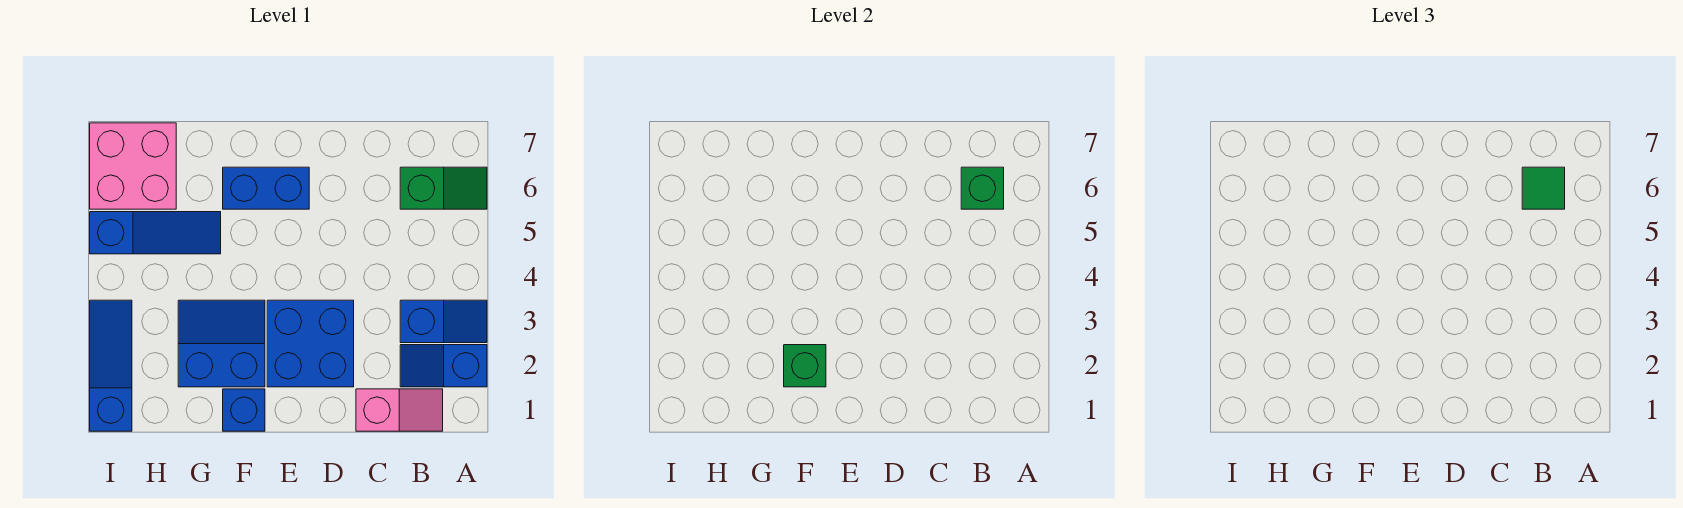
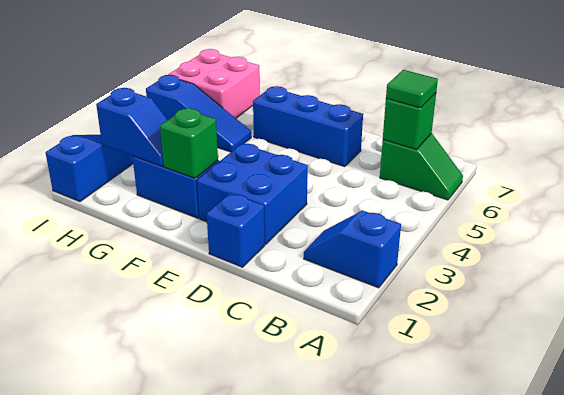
blue 1x2 slope [400,300,487,343] -> blue 1x2 slope moved to [96,88,168,166]
pink 1x2 slope [356,389,443,431] -> none
blue 1x2 brick [223,167,309,209] -> blue 1x3 brick [253,86,363,167]
blue 1x1 brick [223,389,265,431] -> blue 1x1 brick moved to [207,193,265,267]

